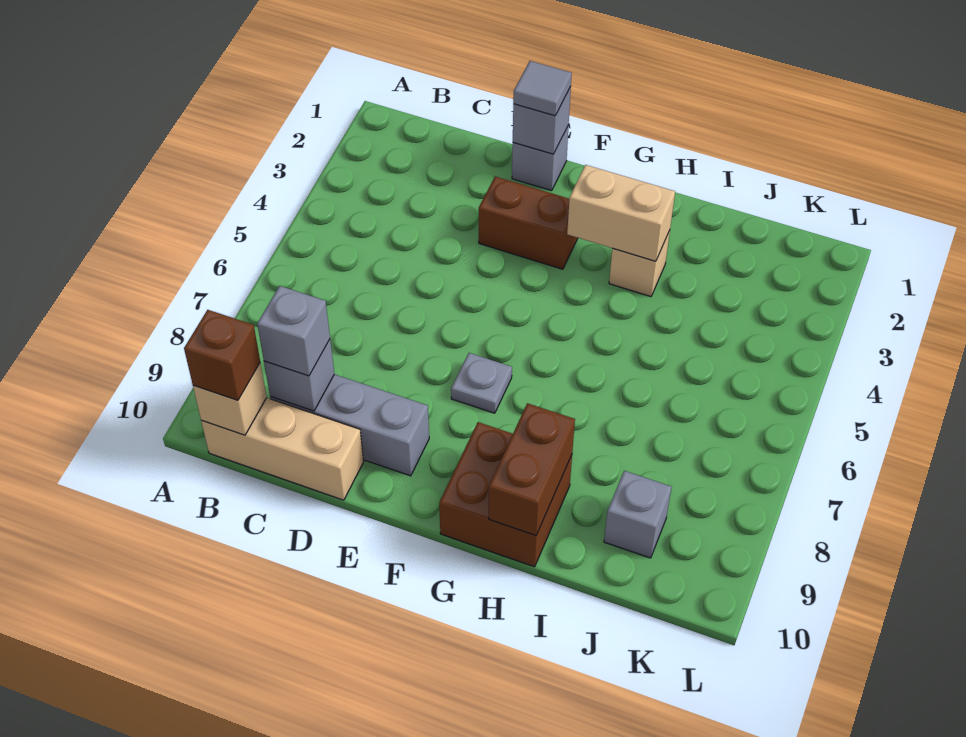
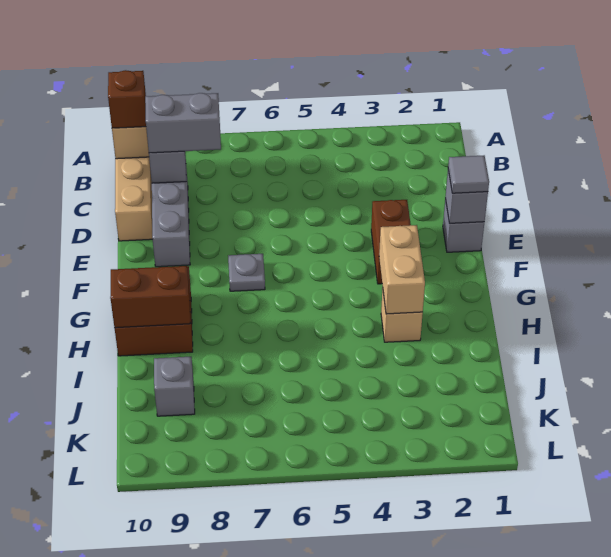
grey 1x1 brick [257,286,330,376] -> grey 1x2 brick [145,93,221,153]

